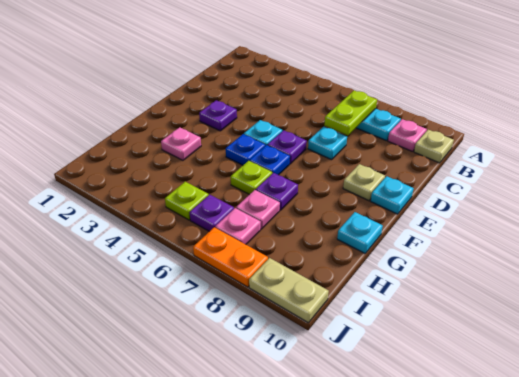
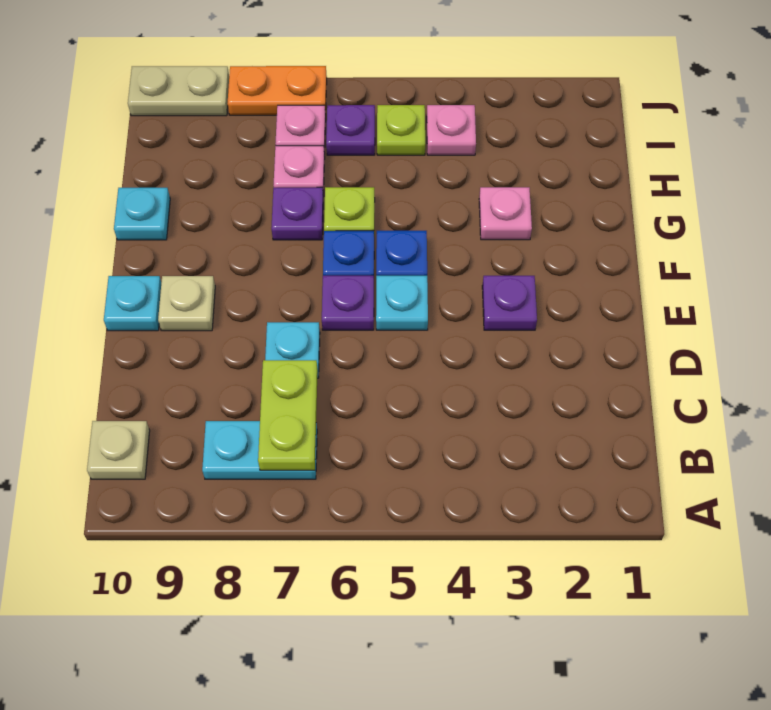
pink 1x1 plate [388,119,427,152] -> pink 1x1 plate moved to [427,105,476,155]

